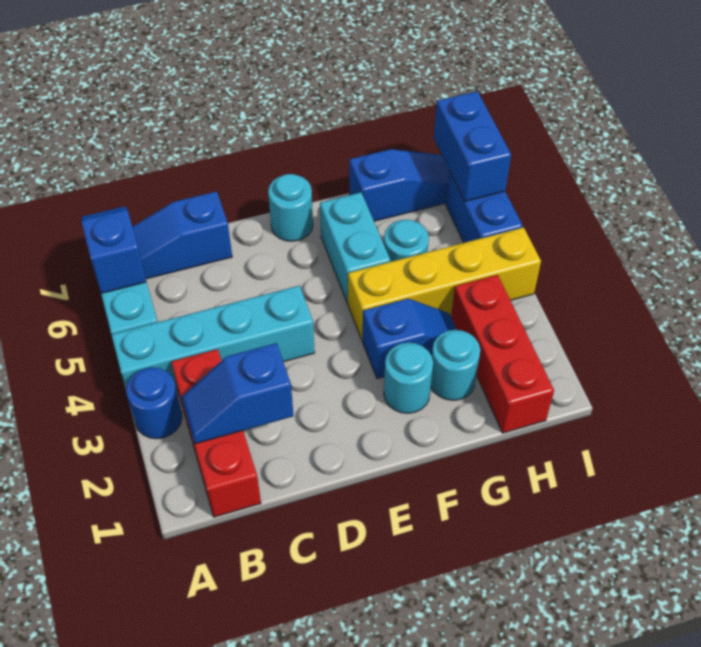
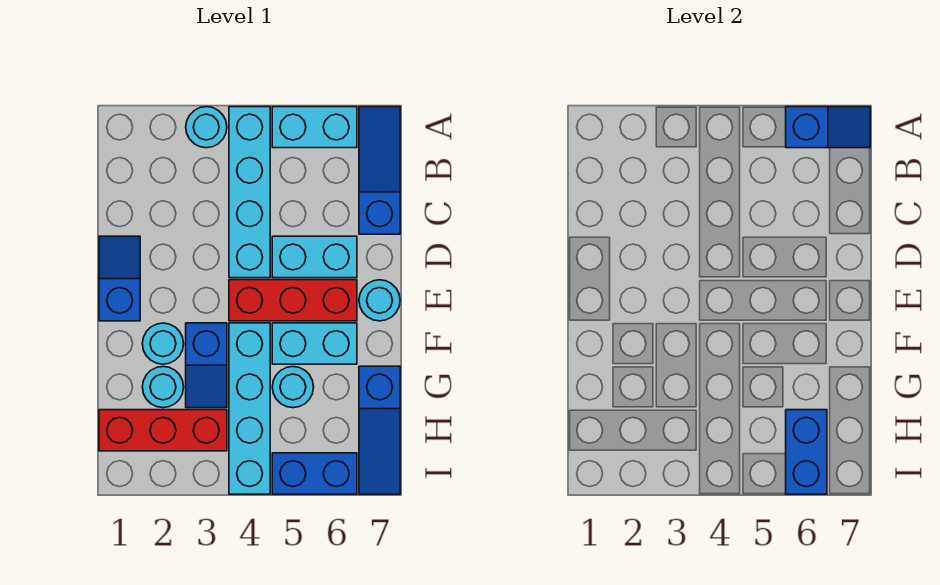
blue 1x1 round brick [126,367,182,439] -> cyan 1x1 round brick [186,107,227,148]
red 1x3 brick [171,349,261,517] -> red 1x3 brick moved to [229,280,357,321]
blue 1x2 slope [182,343,294,444] -> blue 1x2 slope moved to [99,236,140,321]
none -> cyan 1x2 brick [272,236,357,278]
yellow 1x4 brick [348,227,541,340] -> cyan 1x4 brick [229,323,270,494]
blue 1x2 brick [434,91,511,201] -> blue 1x2 brick turned to [786,410,827,494]

